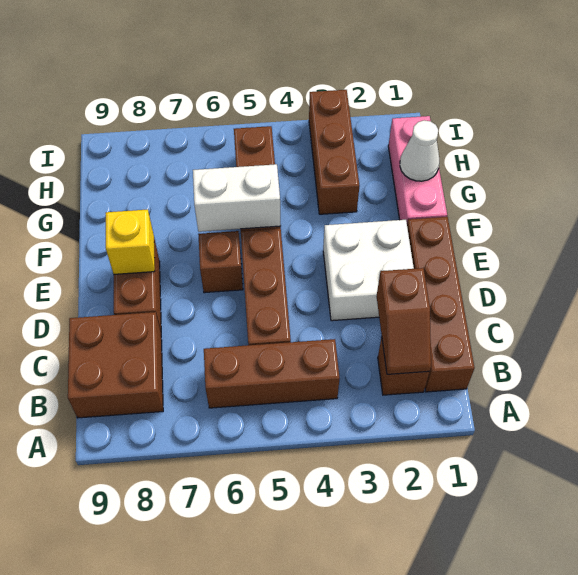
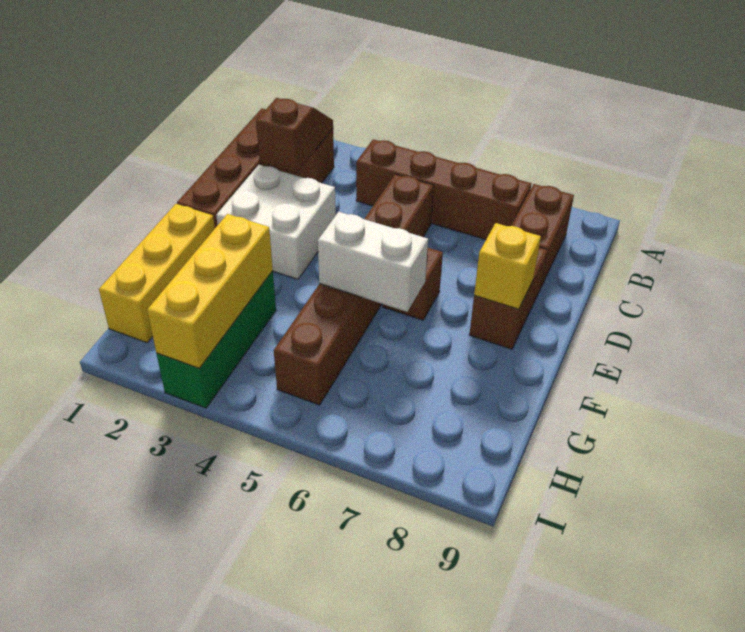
brown 1x3 brick [204,339,340,408] -> brown 1x4 brick [356,139,531,240]
brown 2x2 brick [68,312,163,418] -> brown 1x2 brick [511,184,574,287]
pink 1x3 brick [388,116,447,223] -> yellow 1x3 brick [99,204,215,343]
white 1x1 cone [400,120,439,181] -> none
brown 1x3 brick [309,90,359,214] -> green 1x3 brick [156,271,276,408]
none -> yellow 1x3 brick [147,214,273,368]

